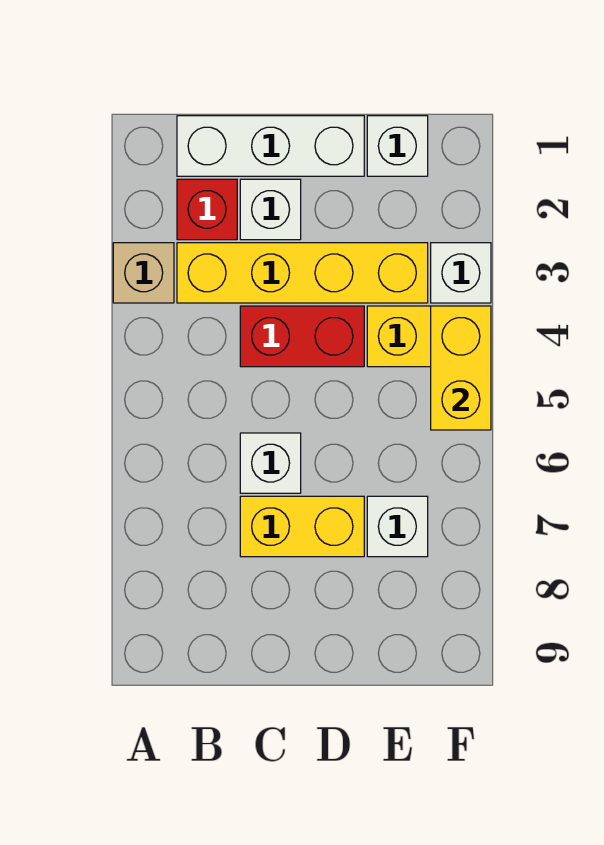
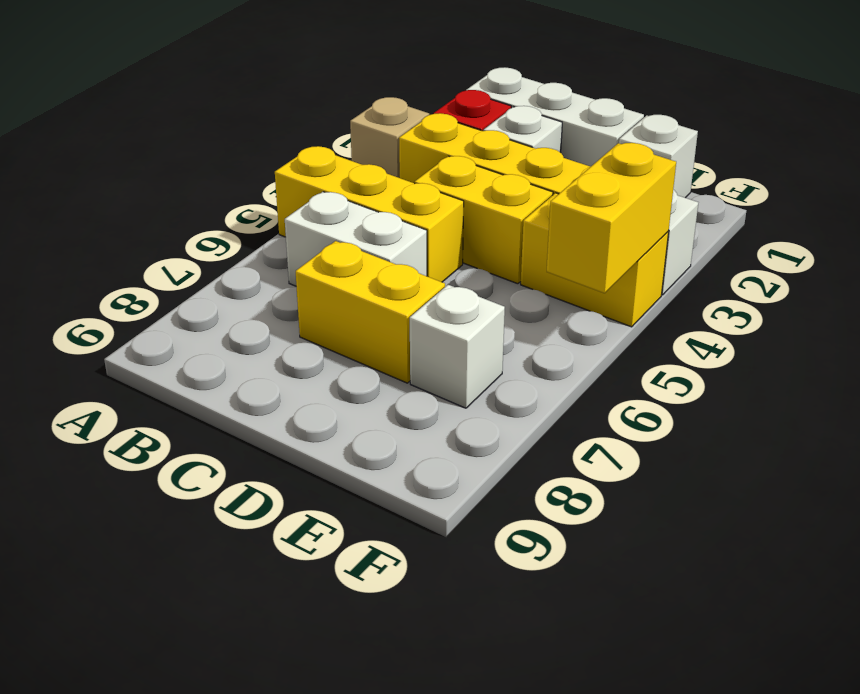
none -> yellow 1x3 brick [275,146,464,282]
red 1x2 brick [240,306,364,367] -> yellow 1x2 brick [414,156,553,284]
white 1x1 brick [240,433,301,493] -> white 1x2 brick [285,192,427,286]

